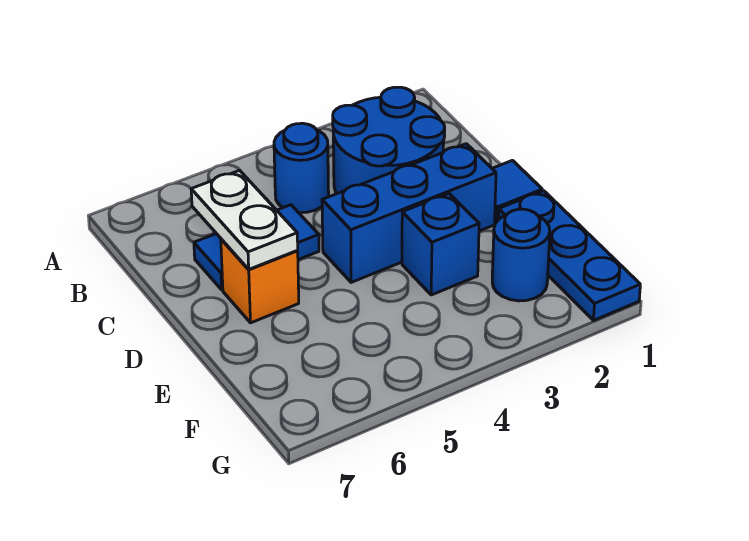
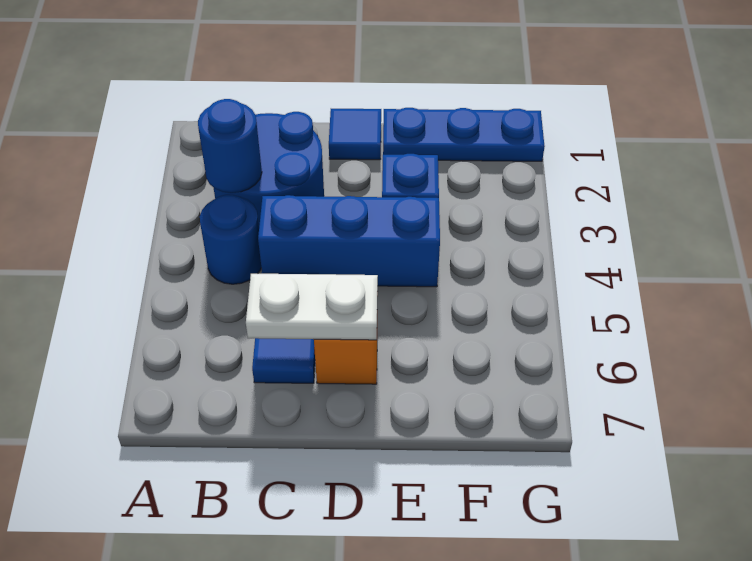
blue 1x3 brick [322,144,496,282] -> blue 1x3 brick turned to [258,195,440,287]
blue 1x1 round brick [492,209,550,301] -> blue 1x1 round brick moved to [198,99,262,193]

